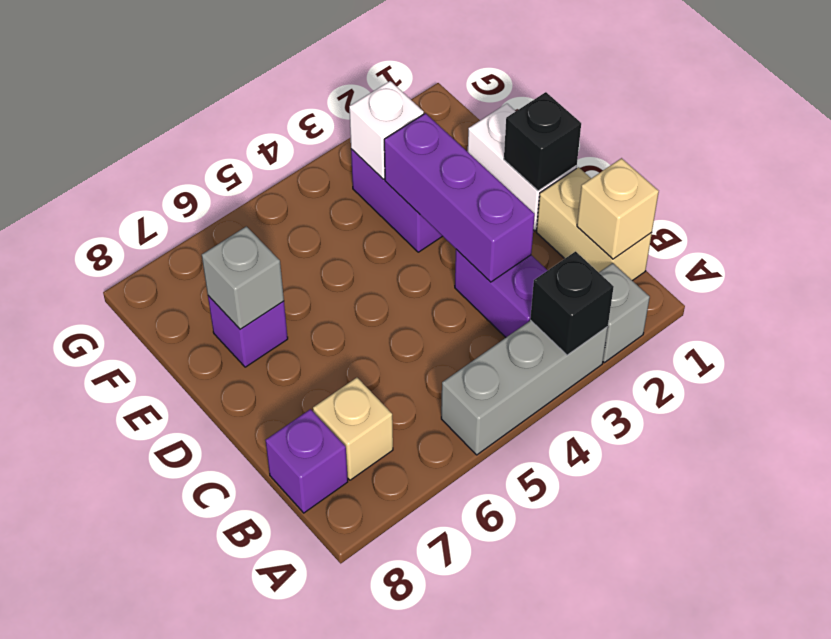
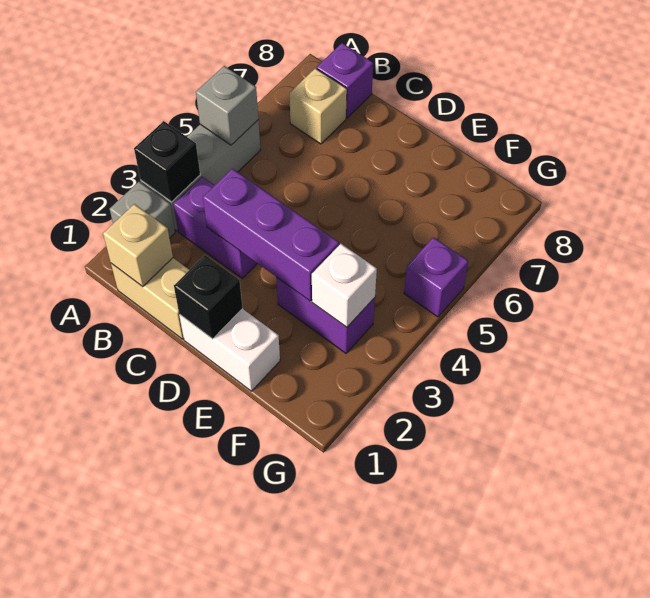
purple 1x1 brick [208,296,288,367] -> purple 1x1 brick moved to [404,237,468,317]
grey 1x1 brick [202,226,284,329] -> grey 1x1 brick moved to [196,66,258,145]

